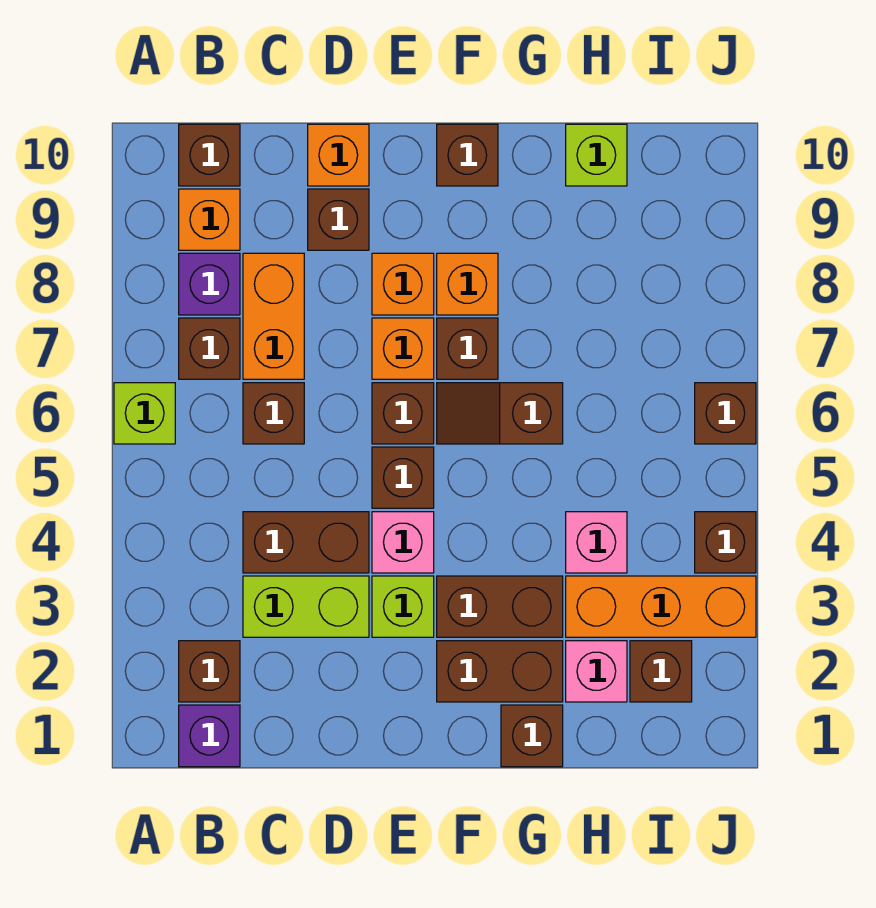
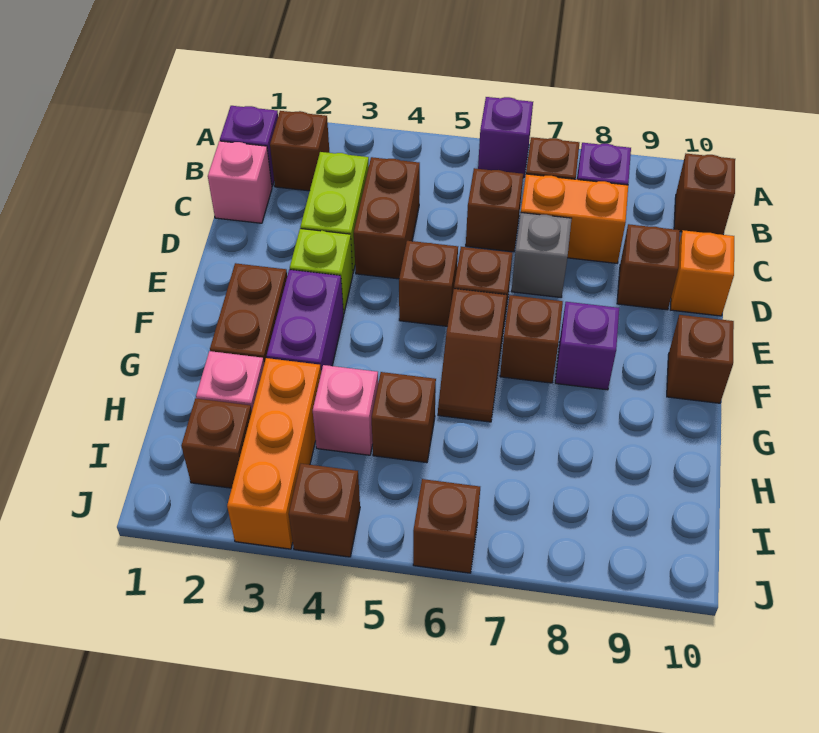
lime 1x1 brick [114,383,175,444] -> purple 1x1 brick [478,97,533,178]
orange 1x1 brick [179,189,240,250] -> none
none -> grey 1x1 brick [512,213,572,297]
pink 1x1 brick [372,512,434,573] -> pink 1x1 brick moved to [208,141,272,223]
orange 1x1 brick [372,318,434,379] -> none
orange 1x1 brick [372,253,434,315] -> none
brown 1x2 brick [437,576,563,637] -> purple 1x2 brick [267,270,344,372]
brown 1x2 slope [437,383,563,444] -> brown 1x2 slope turned to [438,289,507,422]
orange 1x1 brick [437,253,498,315] -> purple 1x1 brick [555,302,619,390]
brown 1x1 brick [501,705,563,767] -> brown 1x1 brick moved to [372,372,436,463]
lime 1x1 brick [566,124,627,186] -> none

